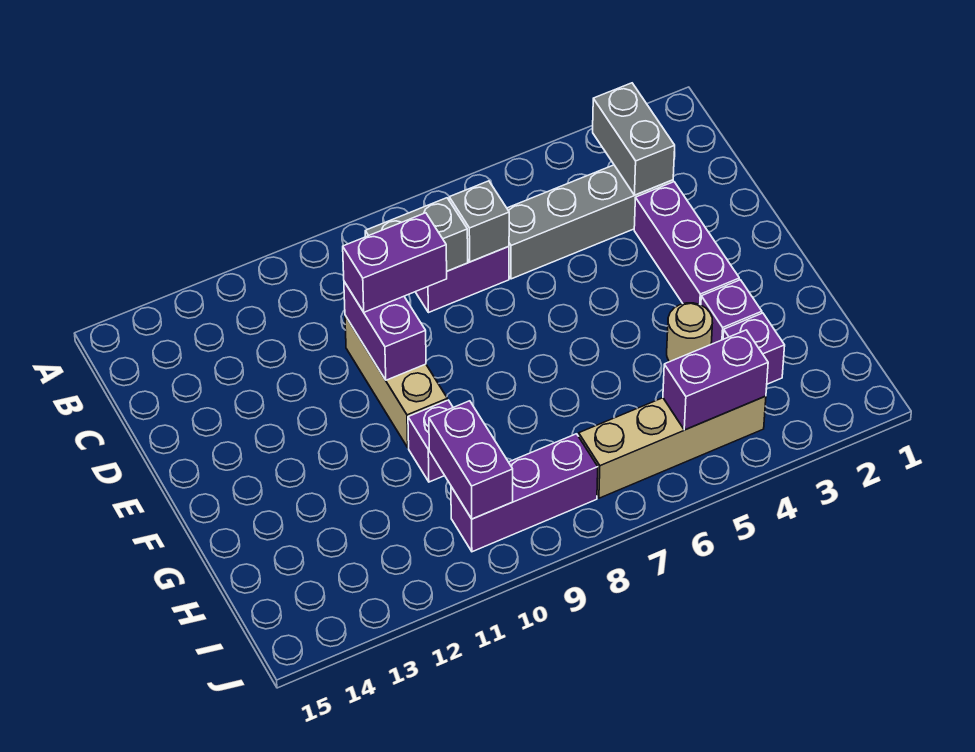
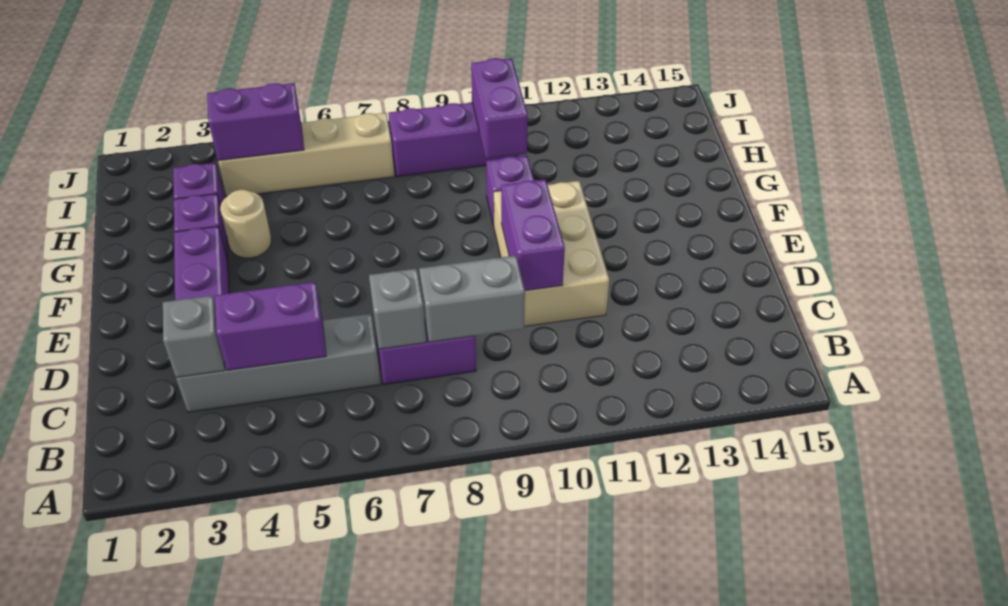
grey 1x2 brick [593,83,675,195] -> grey 1x1 brick [163,296,225,377]
purple 1x2 brick [343,213,447,312] -> purple 1x2 brick moved to [215,282,326,370]
tan 1x3 brick [345,316,447,448] -> tan 2x3 brick [494,181,609,326]

